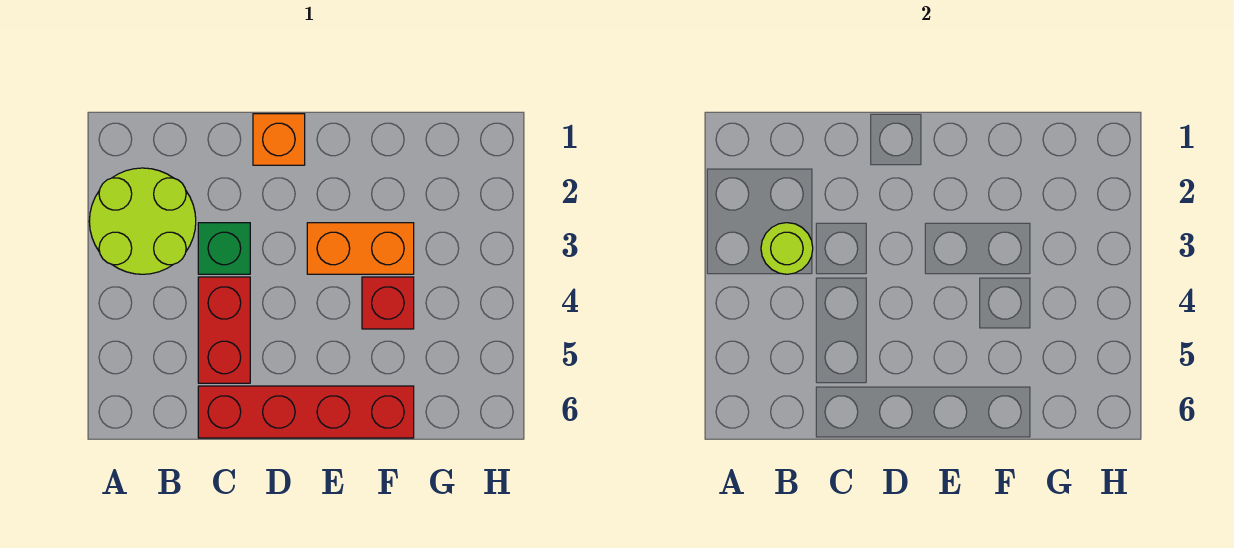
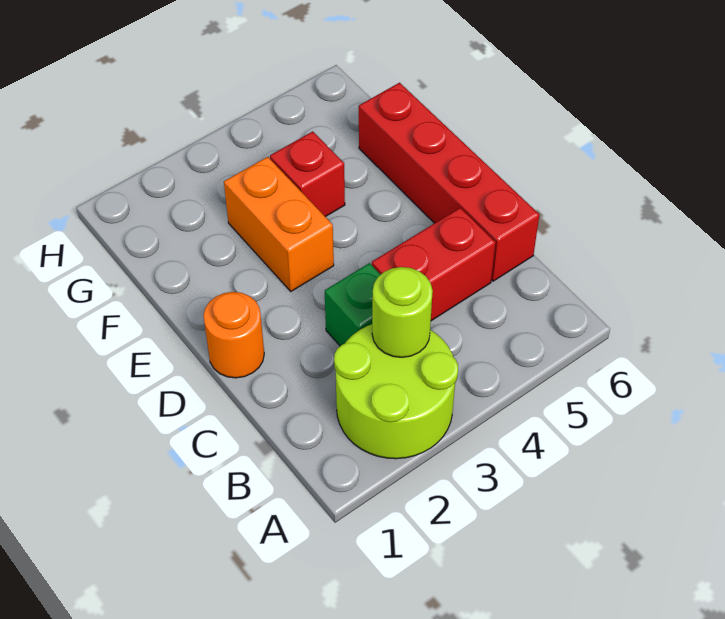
orange 1x1 brick [253,114,305,165] -> orange 1x1 round brick [203,292,264,378]

